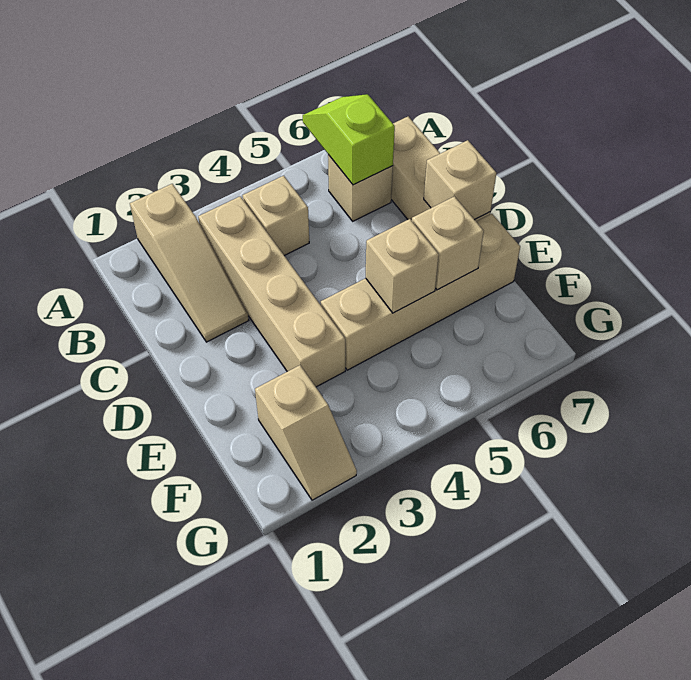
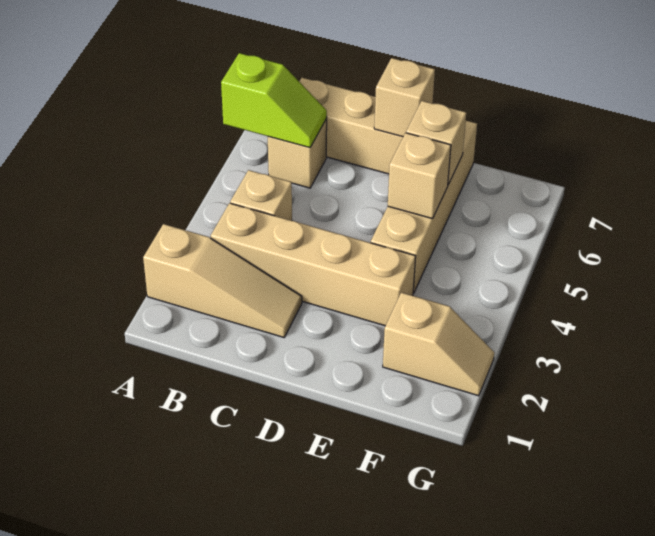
lime 1x2 slope [303,94,395,185] -> lime 1x2 slope turned to [221,53,327,148]

